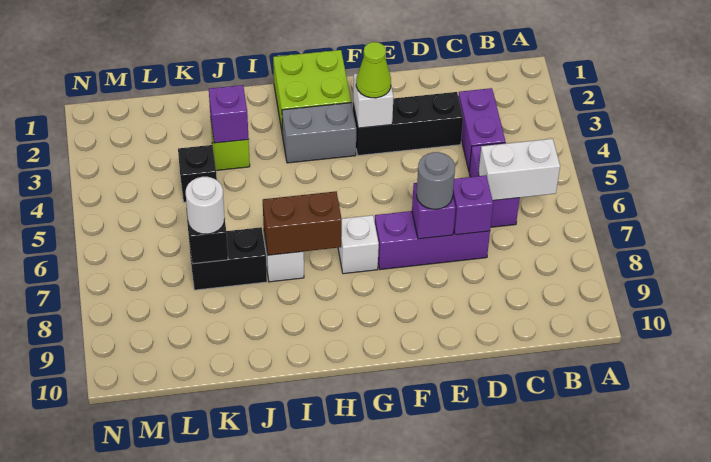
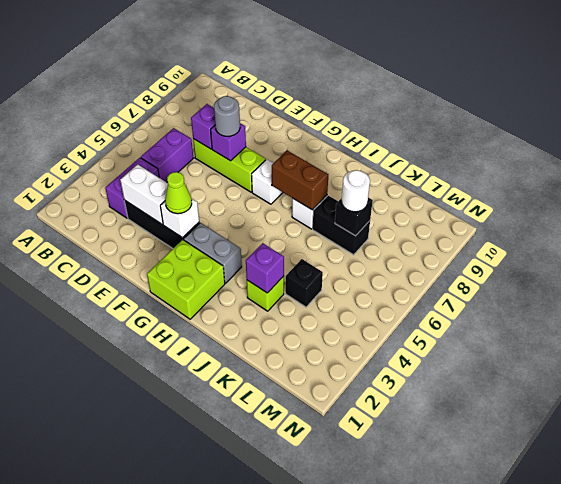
white 1x2 brick [478,139,560,200] -> white 1x2 brick moved to [120,164,168,224]
purple 1x3 brick [375,211,490,270] -> lime 1x3 brick [193,139,266,192]

